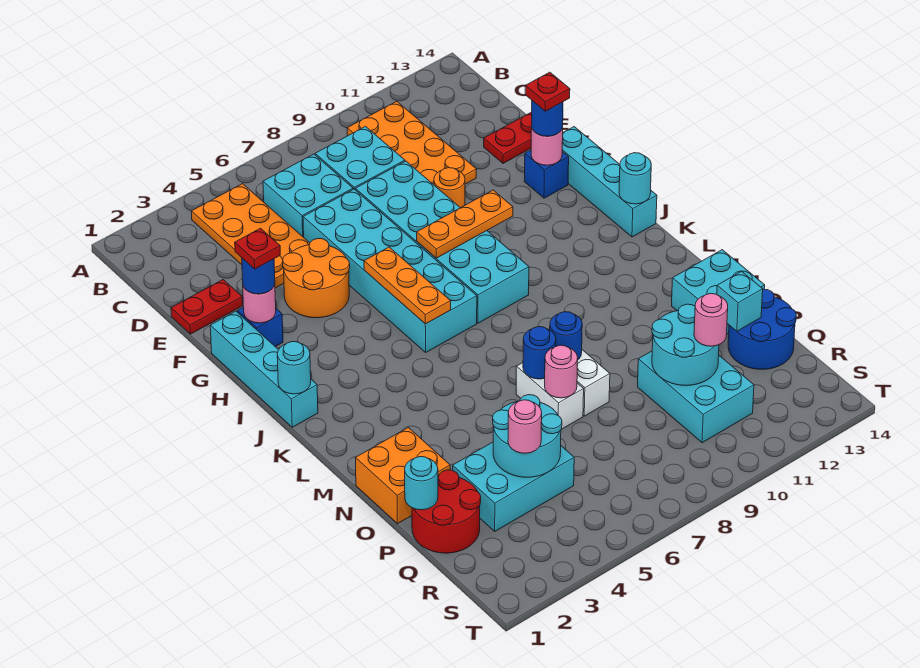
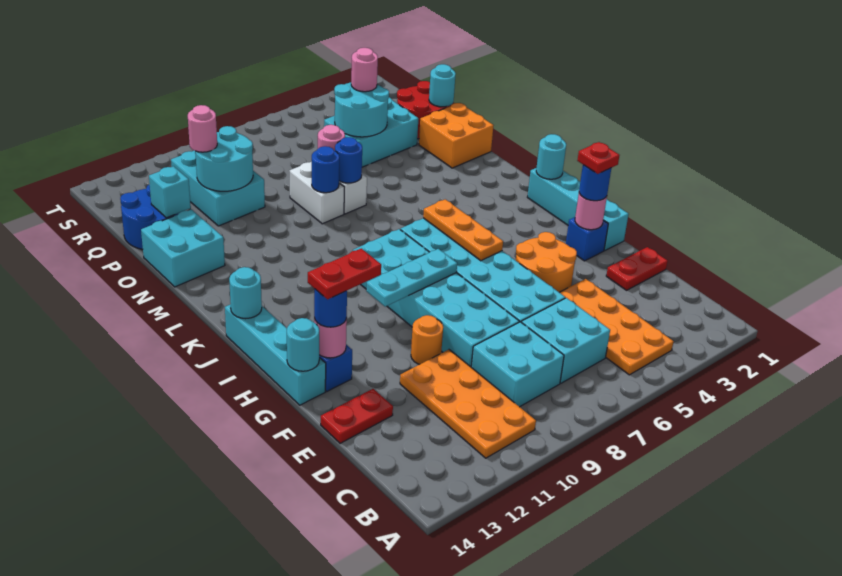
red 1x1 plate [525,72,570,111] -> red 1x2 plate [308,248,381,299]
none -> cyan 1x1 round brick [287,318,319,371]
orange 1x3 plate [417,190,513,258] -> cyan 1x3 plate [366,249,457,307]

